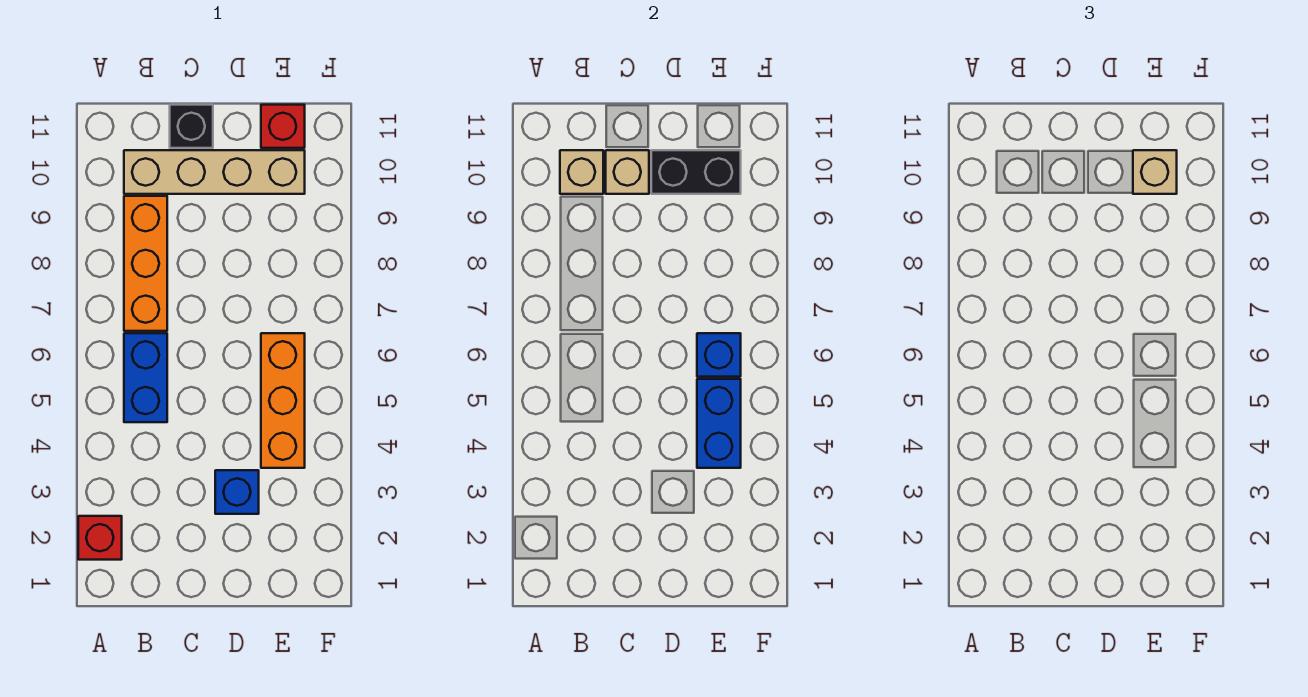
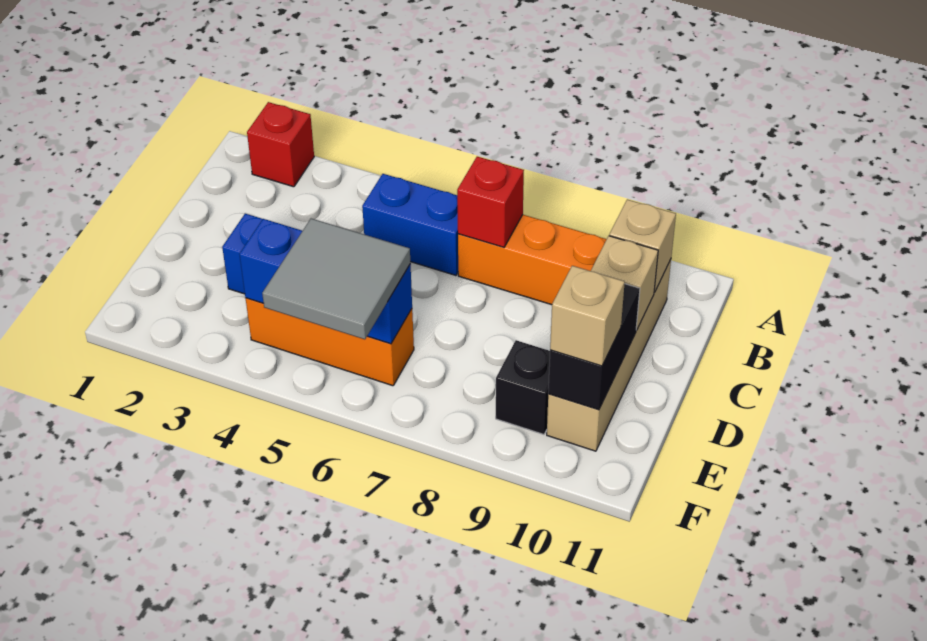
black 1x1 brick [170,105,213,148] -> black 1x1 brick moved to [496,340,550,434]
none -> grey 2x2 tile [262,219,410,339]
red 1x1 brick [261,105,305,148] -> red 1x1 brick moved to [457,157,524,247]

